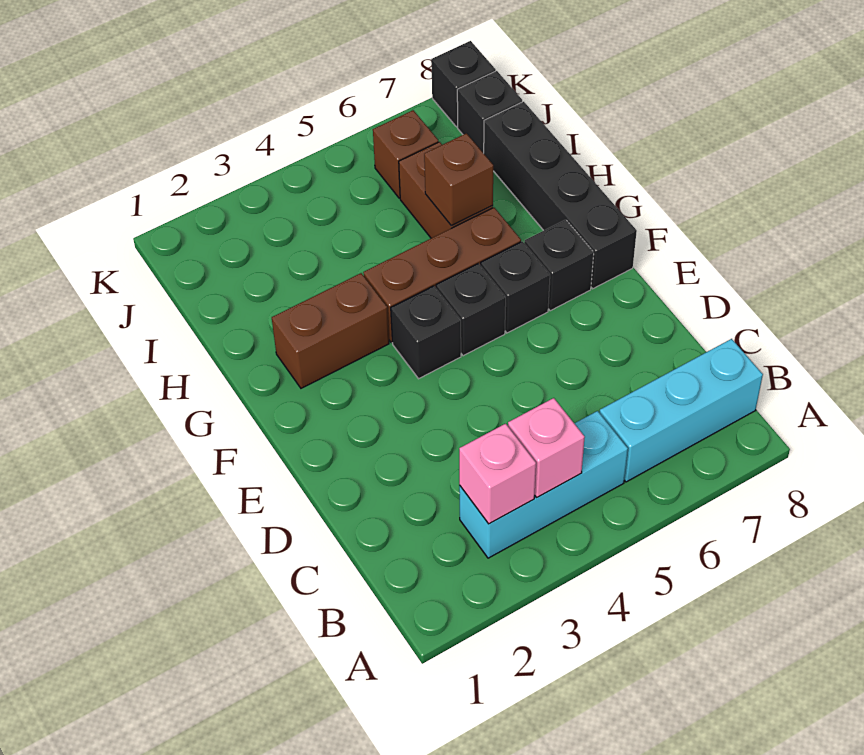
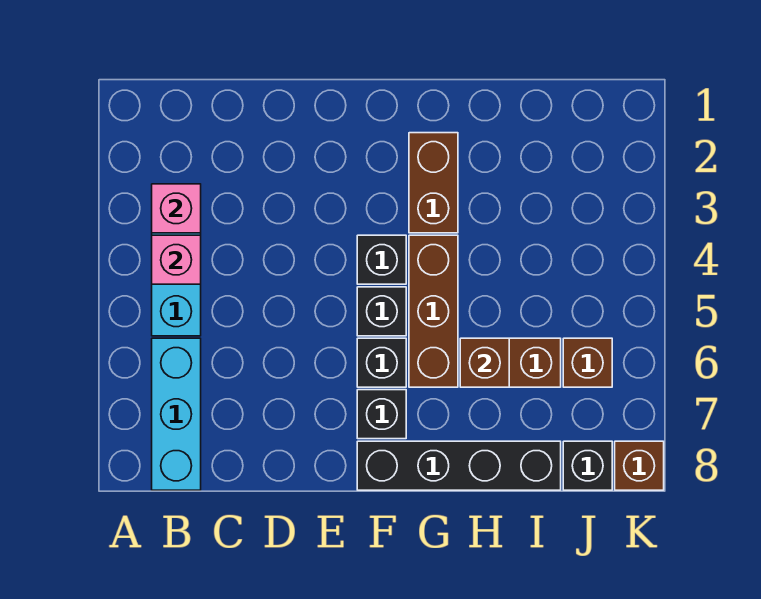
black 1x1 brick [431,41,496,127] -> brown 1x1 brick [615,441,664,490]

